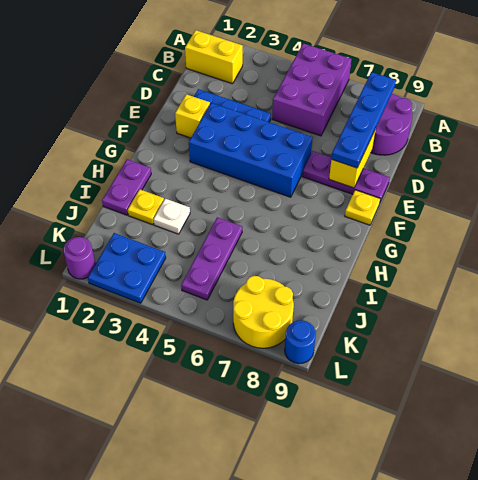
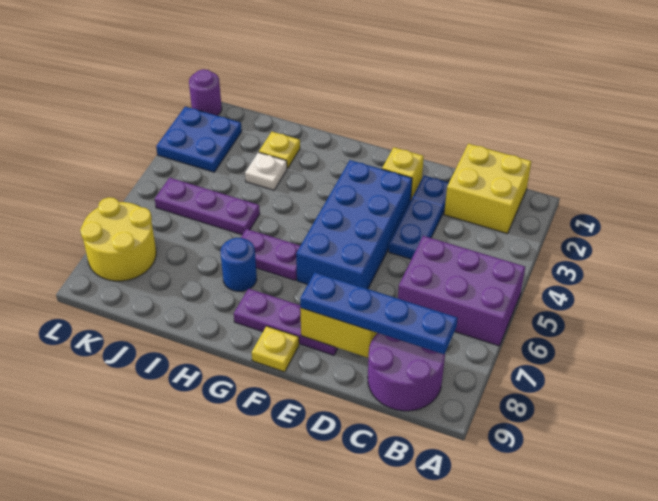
yellow 1x2 brick [185,30,243,84] -> yellow 2x2 brick [444,144,531,234]
purple 1x3 plate [302,151,390,202] -> purple 1x3 plate turned to [234,289,338,355]
purple 1x2 plate [102,159,151,215] -> purple 1x2 plate moved to [241,229,300,280]
blue 1x1 round brick [285,320,316,364] -> blue 1x1 round brick moved to [221,238,257,291]

